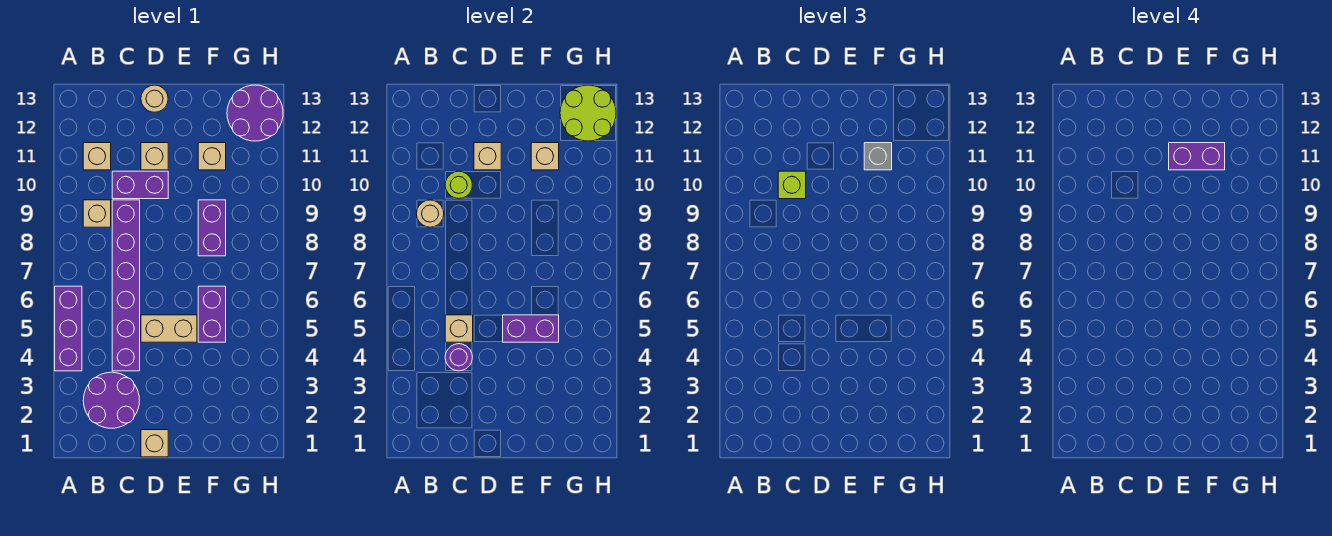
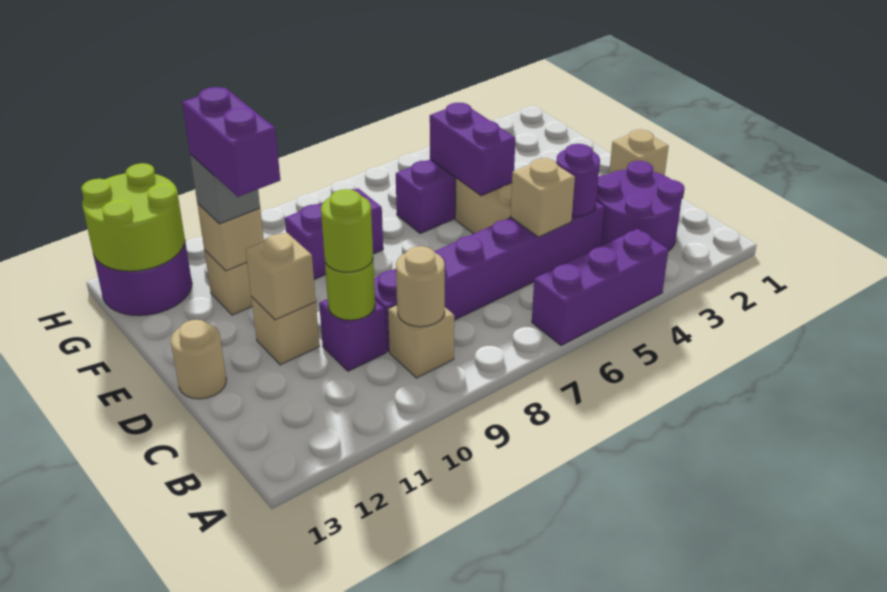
tan 1x1 brick [83,143,111,170] -> none
purple 1x2 brick [112,171,168,199] -> purple 1x1 brick [319,299,386,371]
lime 1x1 brick [778,171,806,199] -> lime 1x1 round brick [321,189,373,272]

